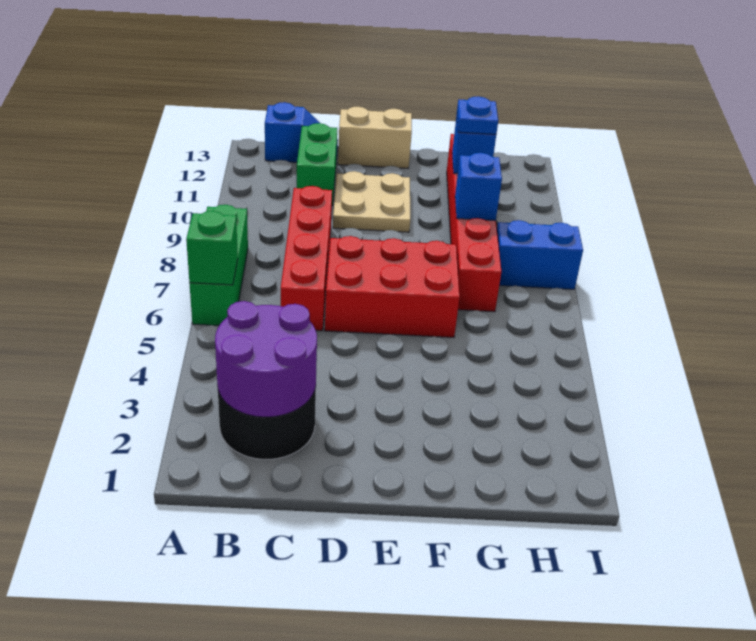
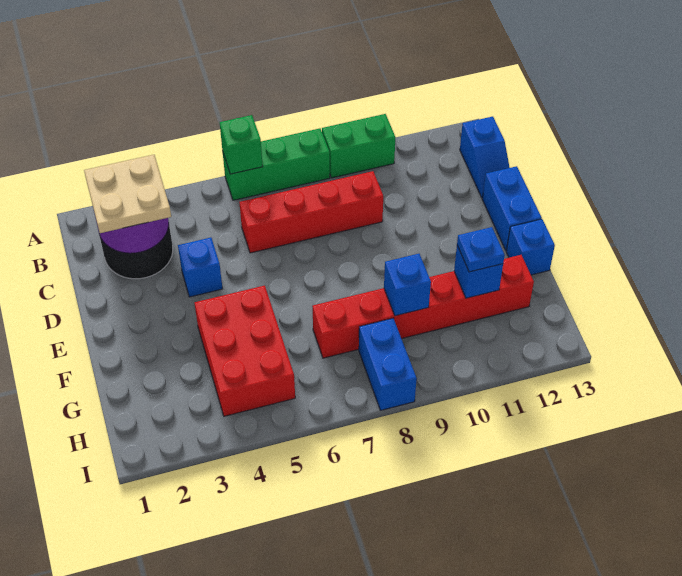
green 1x2 brick [297,123,337,206] -> green 1x2 brick moved to [322,114,395,178]
none -> blue 1x1 brick [178,238,223,297]
red 2x3 brick [325,236,460,337] -> red 2x3 brick moved to [195,286,295,416]
tan 2x2 plate [333,171,410,232] -> tan 2x2 plate moved to [84,155,171,233]
tan 1x2 brick [338,107,412,168] -> blue 1x2 brick [482,166,542,251]
none -> blue 1x1 brick [506,219,555,275]

